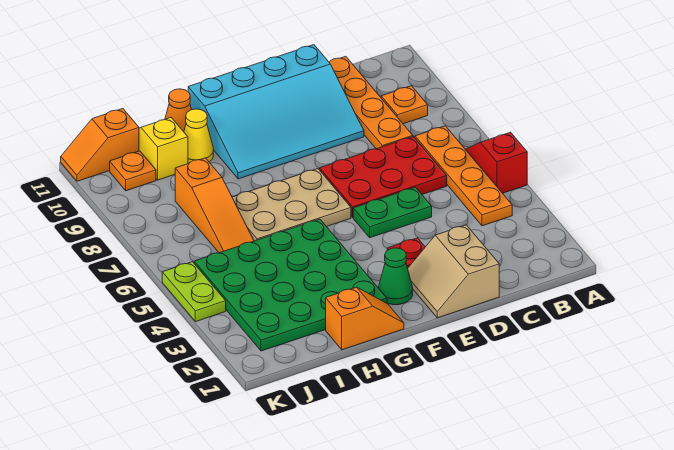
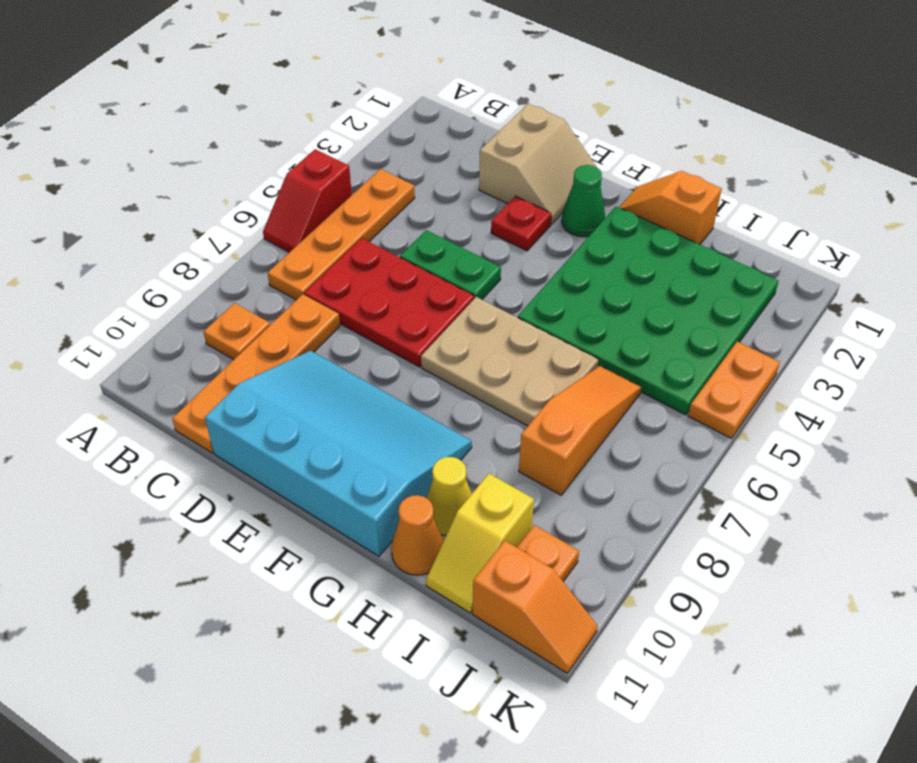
lime 1x2 plate [162,262,226,322] -> orange 1x2 plate [688,341,780,438]

